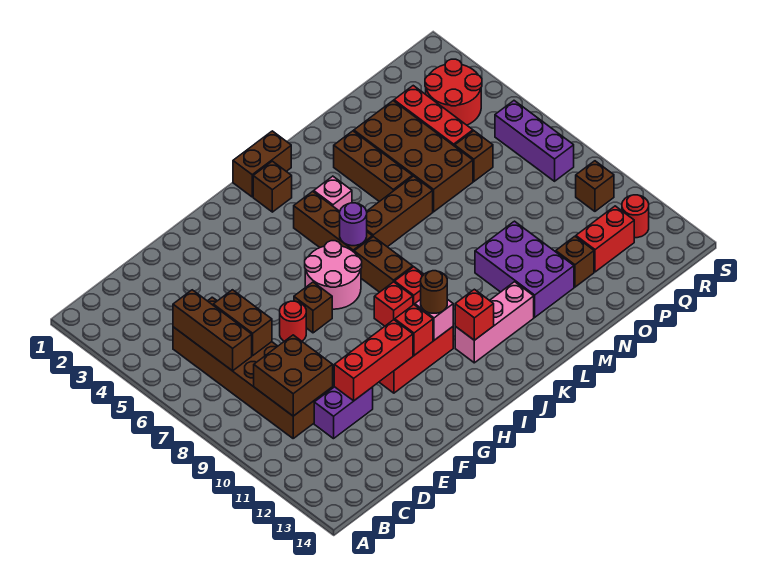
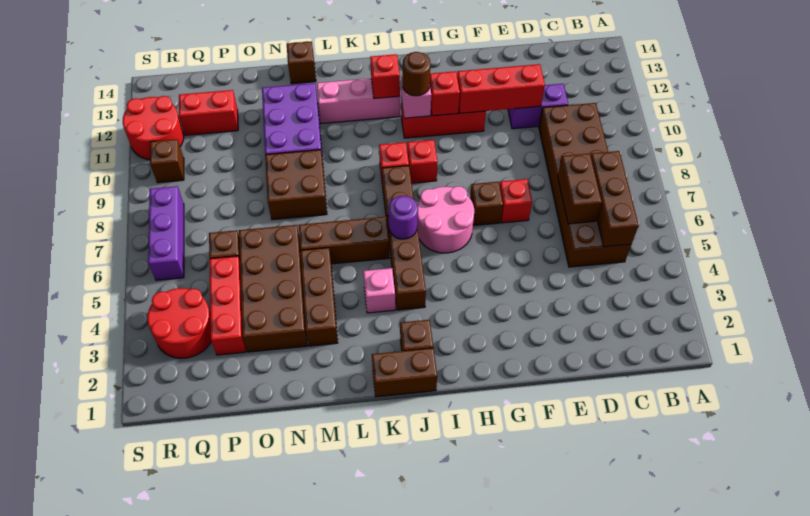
brown 2x2 brick [254,335,333,416] -> brown 2x2 brick moved to [265,150,327,220]
red 1x1 round brick [280,301,306,341] -> red 1x1 brick [500,179,532,223]
brown 1x1 brick [556,236,594,287] -> brown 1x1 brick moved to [287,41,316,84]
red 1x1 round brick [622,195,649,238] -> red 2x2 round brick [123,96,184,160]

